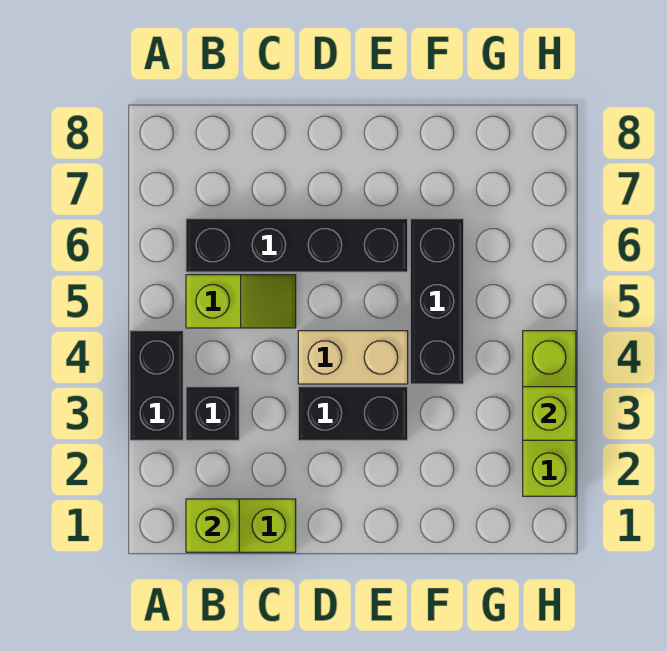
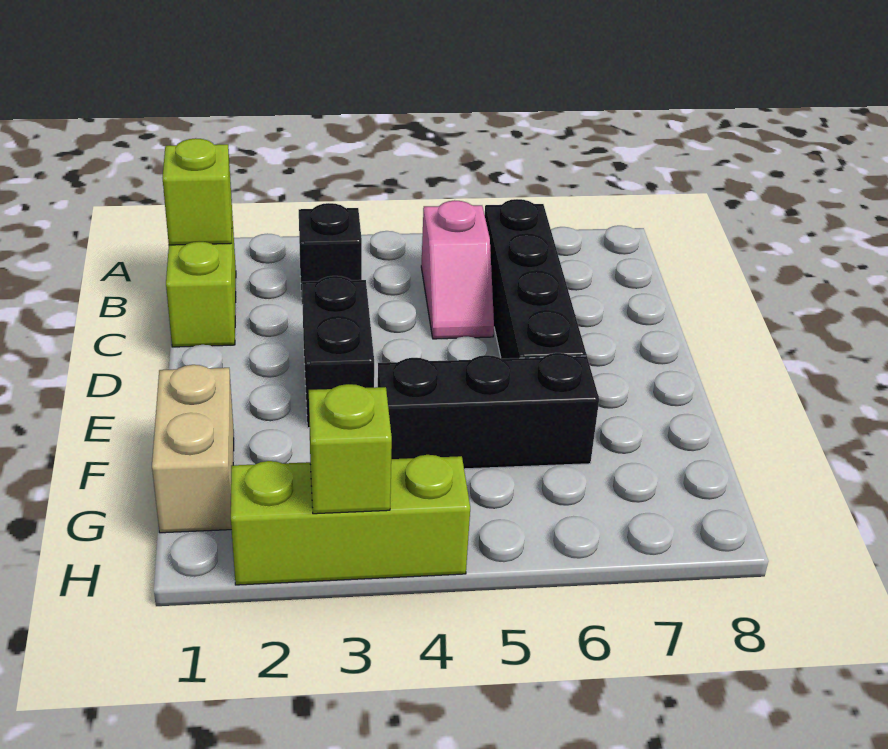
black 1x2 brick [130,331,183,440] -> none
lime 1x2 slope [186,275,296,328] -> pink 1x2 slope [421,200,494,339]
tan 1x2 brick [298,331,408,384] -> tan 1x2 brick moved to [152,365,234,533]

